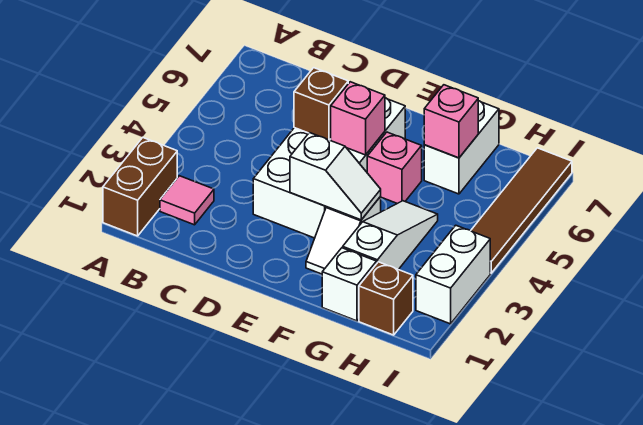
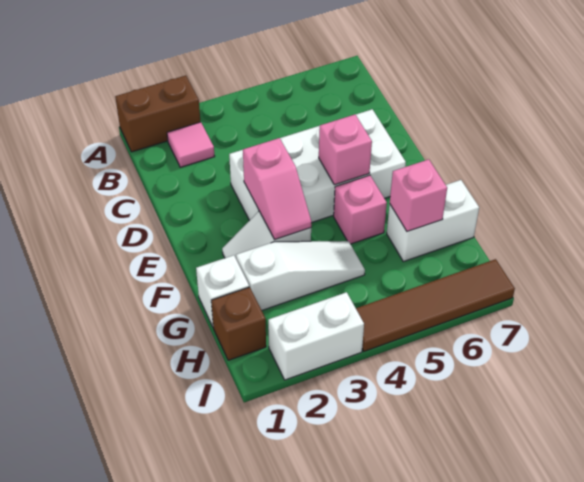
brown 1x1 brick [294,68,348,140] -> none
white 1x2 slope [290,133,381,220] -> pink 1x2 slope [243,138,311,240]

